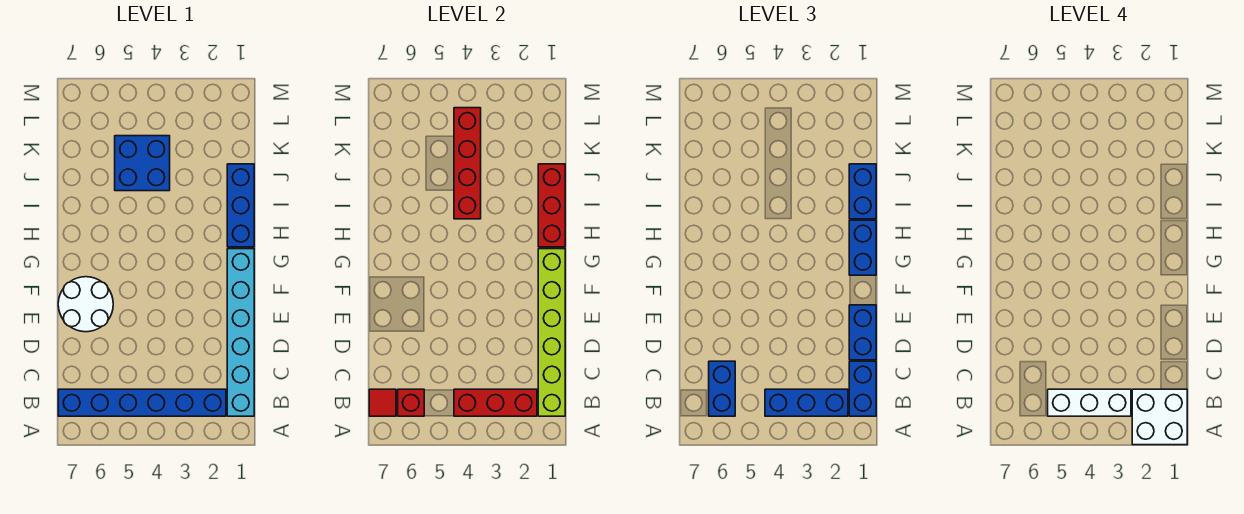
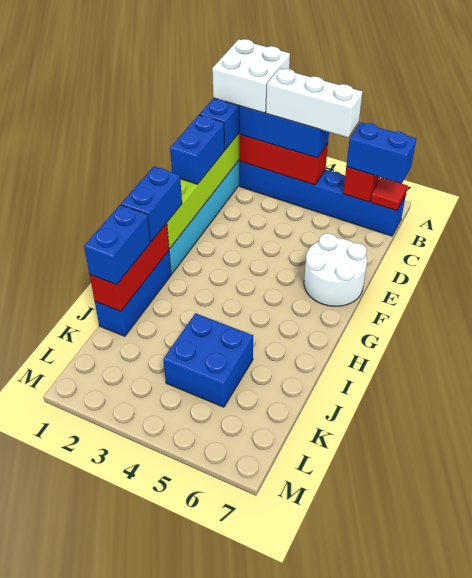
blue 1x2 brick [709,361,735,416] -> blue 1x2 brick turned to [346,122,416,184]
red 1x4 brick [454,108,481,219] -> none

